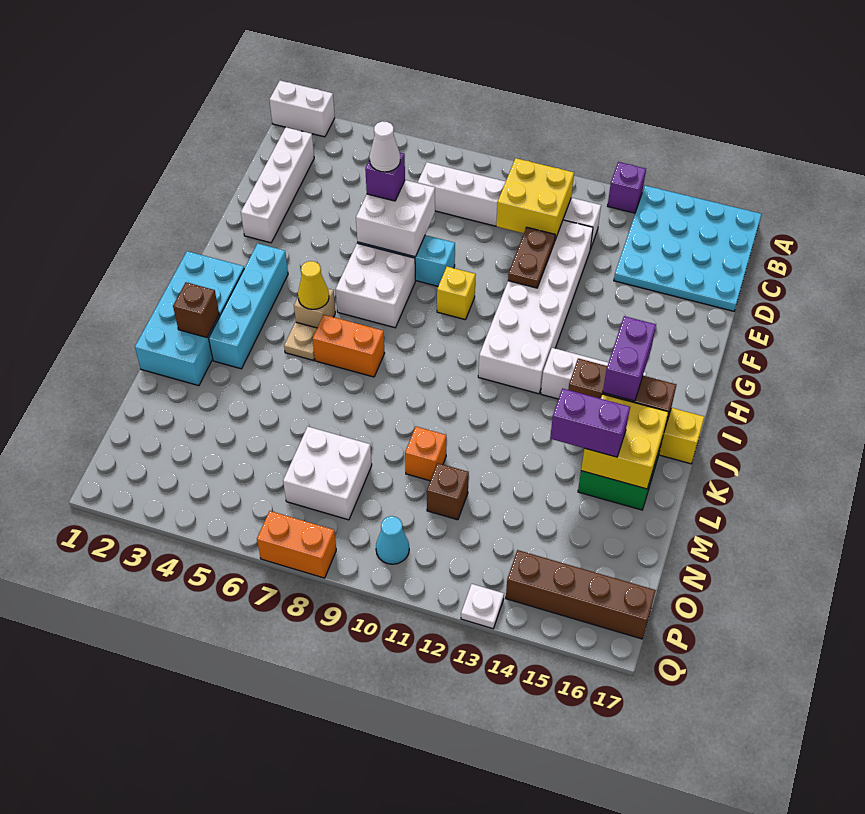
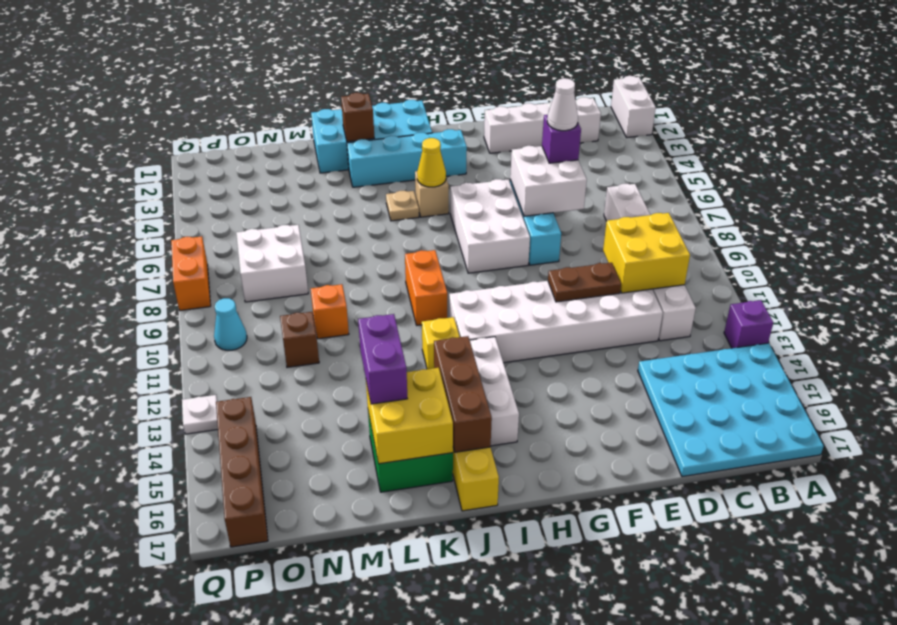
white 2x2 brick [336,243,415,328] -> white 2x3 brick [450,179,530,273]
yellow 1x1 brick [437,267,476,320] -> yellow 1x1 brick moved to [422,317,460,369]
purple 1x2 brick [603,316,656,401] -> none
orange 1x2 brick [313,315,385,377] -> orange 1x2 brick moved to [405,250,447,325]

